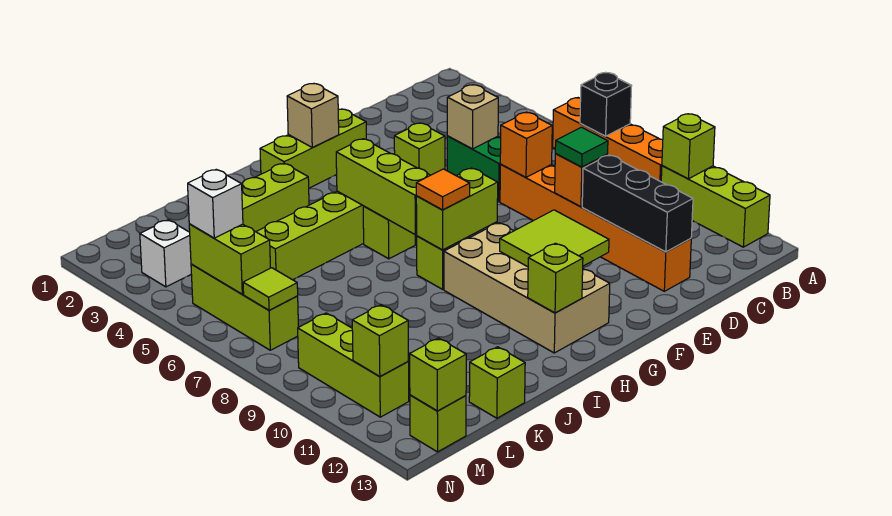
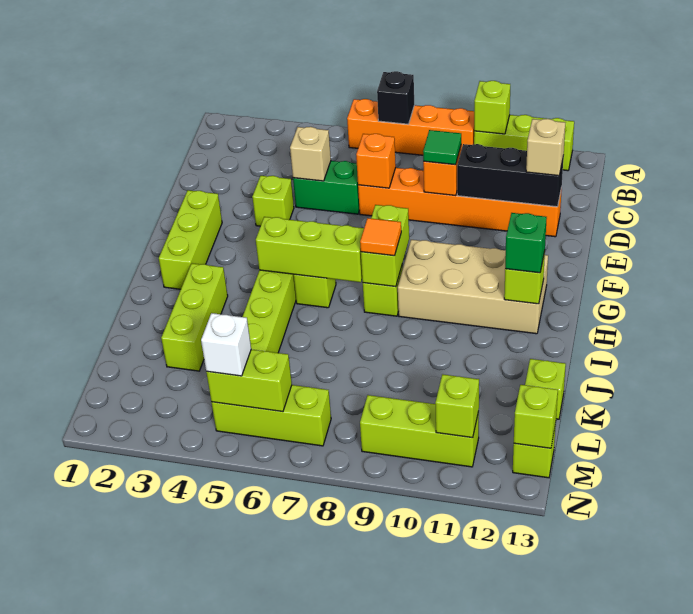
lime 2x2 tile [500,210,609,267] -> none
tan 1x1 brick [287,84,339,148] -> tan 1x1 brick moved to [526,119,565,176]
none -> green 1x1 brick [505,213,547,273]
white 1x1 brick [140,220,191,287] -> none
lime 1x1 tile [243,268,298,310] -> none

